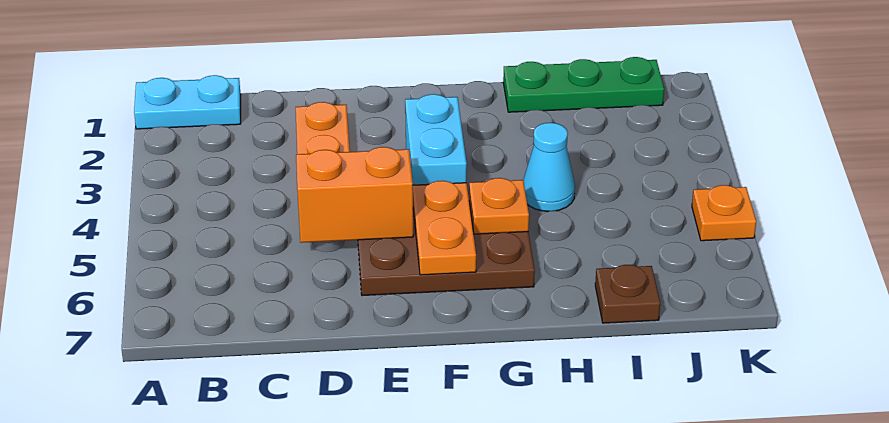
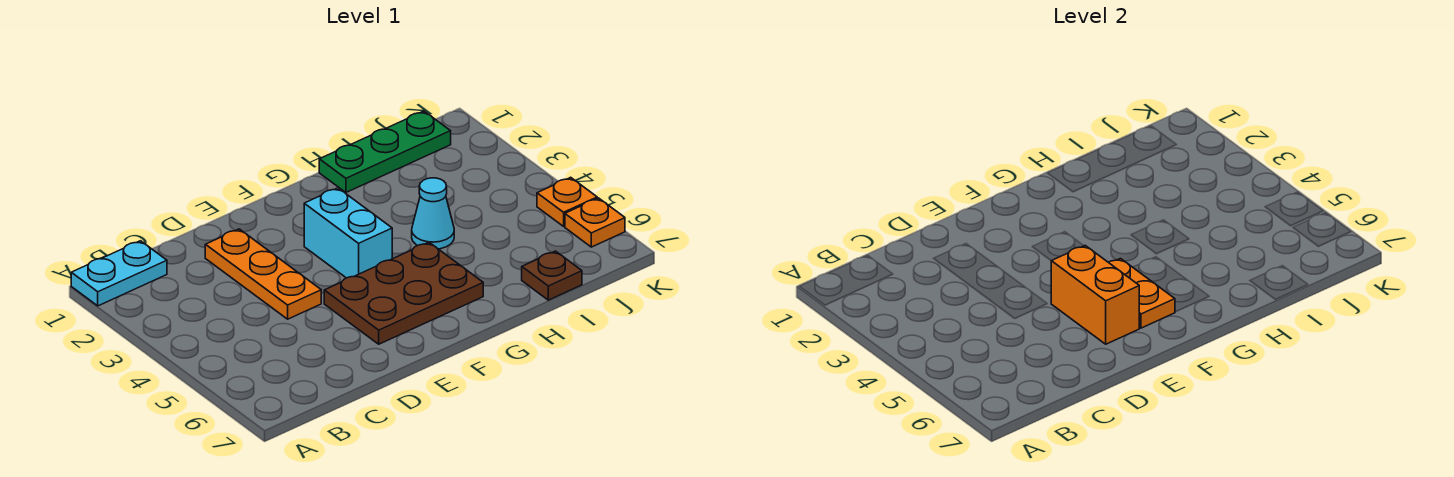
orange 1x2 brick [296,147,413,243] -> orange 1x2 brick turned to [1051,246,1139,344]
orange 1x1 plate [469,178,529,234] -> orange 1x1 plate moved to [565,198,625,247]

